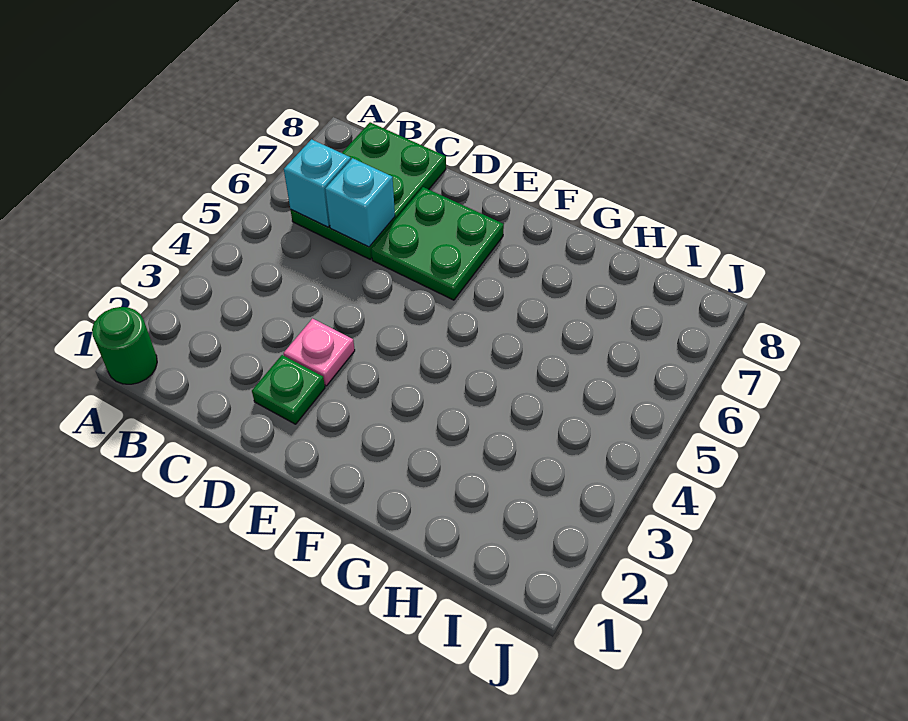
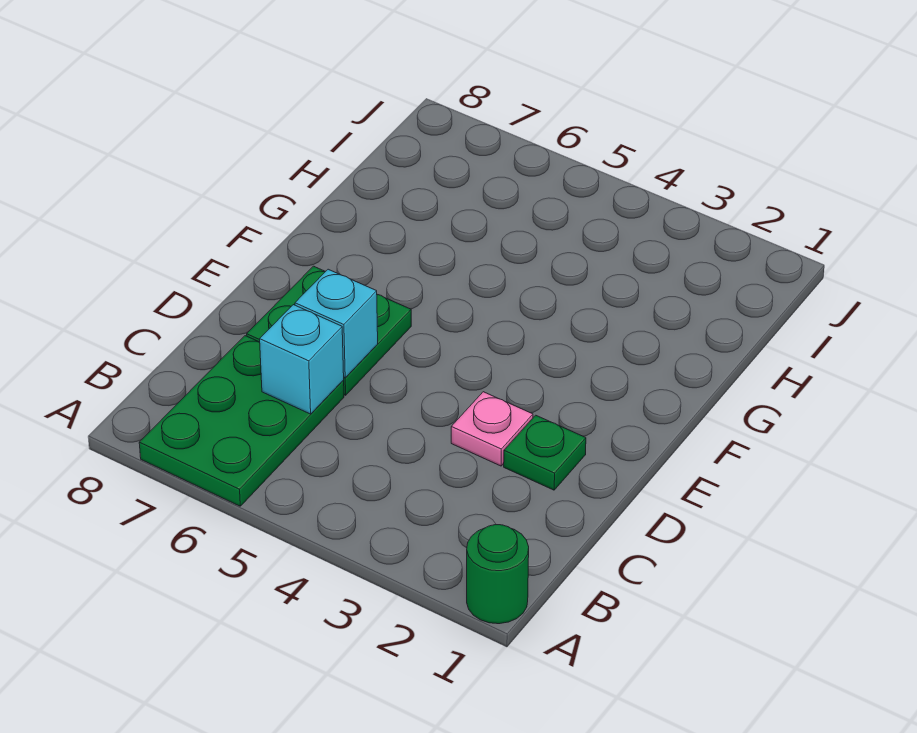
green 2x3 plate [291,122,446,259] -> green 2x3 plate turned to [139,336,344,506]
cyan 1x1 brick [284,139,351,227] -> cyan 1x1 brick moved to [295,269,378,378]

